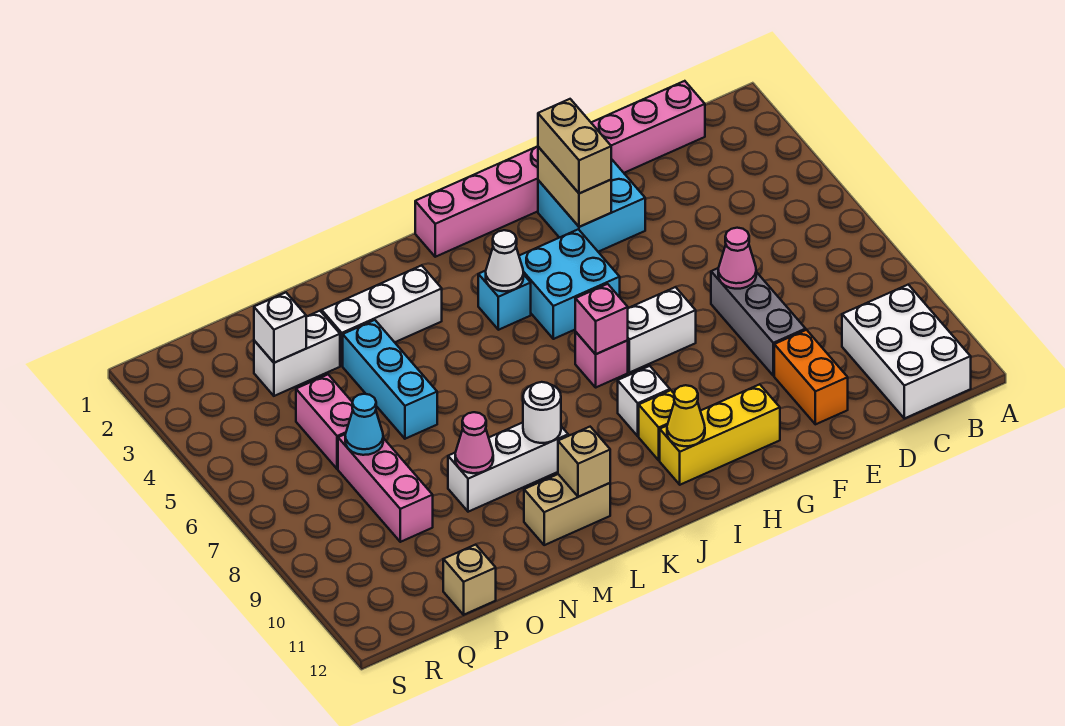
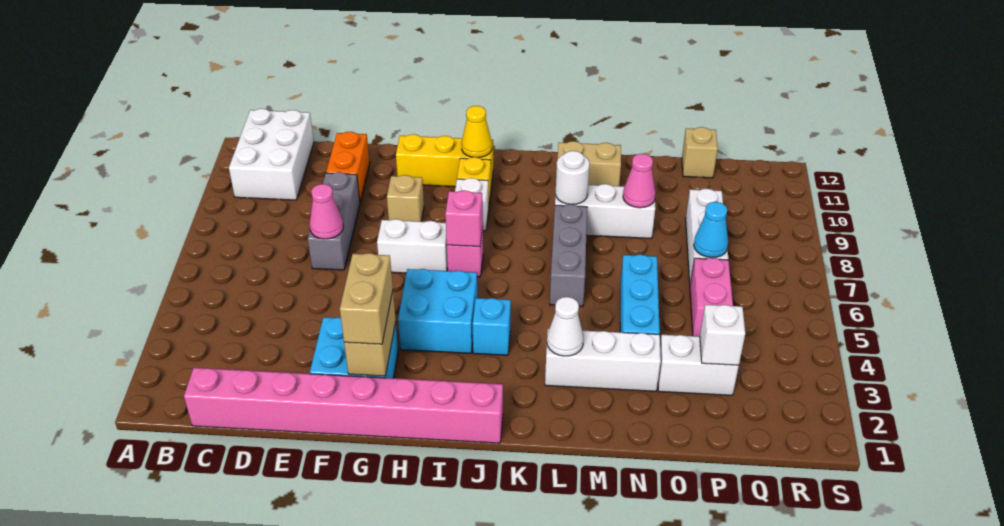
white 1x1 cone [486,230,523,291] -> white 1x1 cone moved to [547,297,584,356]
none -> grey 1x3 brick [550,204,587,306]
tan 1x1 brick [558,427,610,497] -> tan 1x1 brick moved to [387,175,424,222]
pink 1x3 brick [338,434,433,542] -> white 1x3 brick [686,189,728,284]

